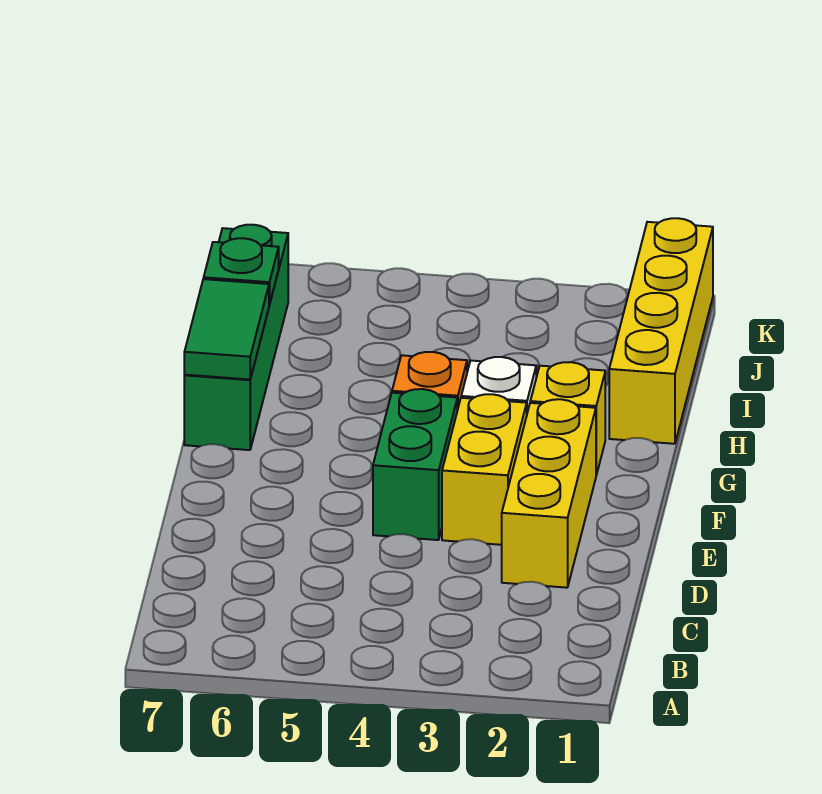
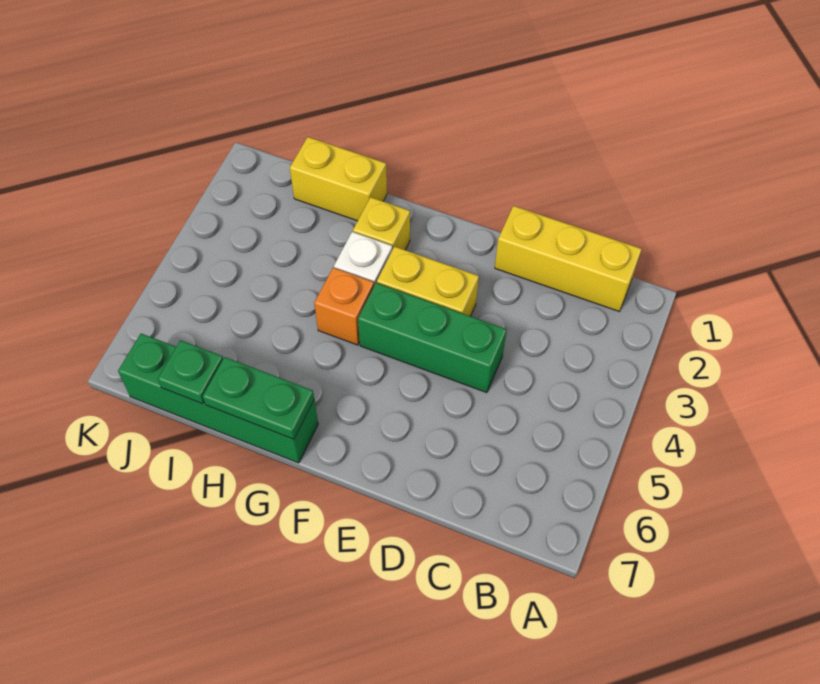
yellow 1x3 brick [502,399,596,588] -> yellow 1x3 brick moved to [495,206,642,312]
green 1x2 brick [373,389,457,540] -> green 1x3 brick [358,283,507,393]
green 1x2 tile [184,279,269,379] -> green 1x2 plate [203,357,314,439]
yellow 1x4 brick [609,218,713,444] -> yellow 1x2 brick [290,137,387,221]

